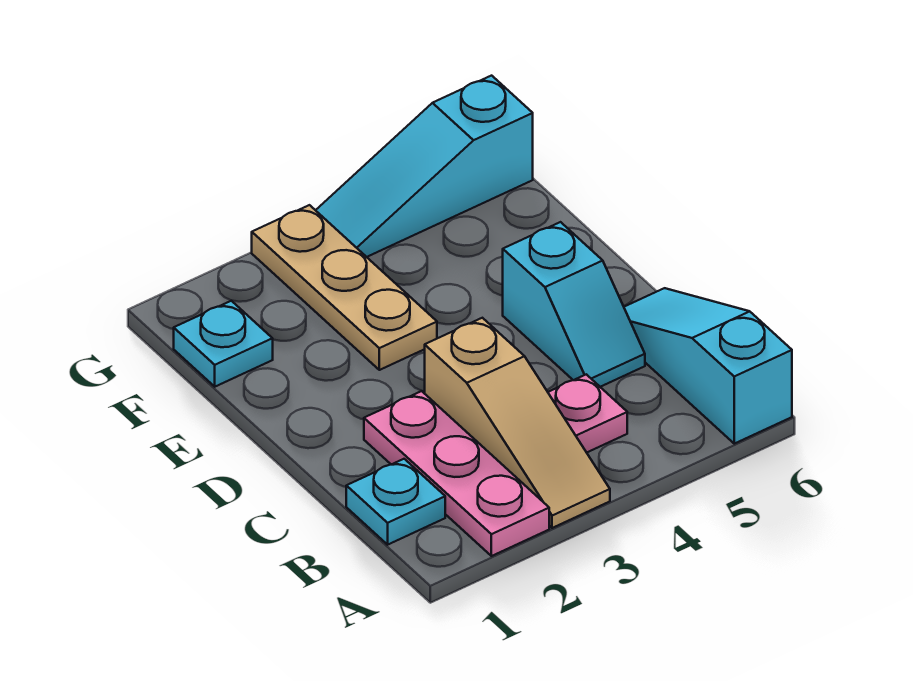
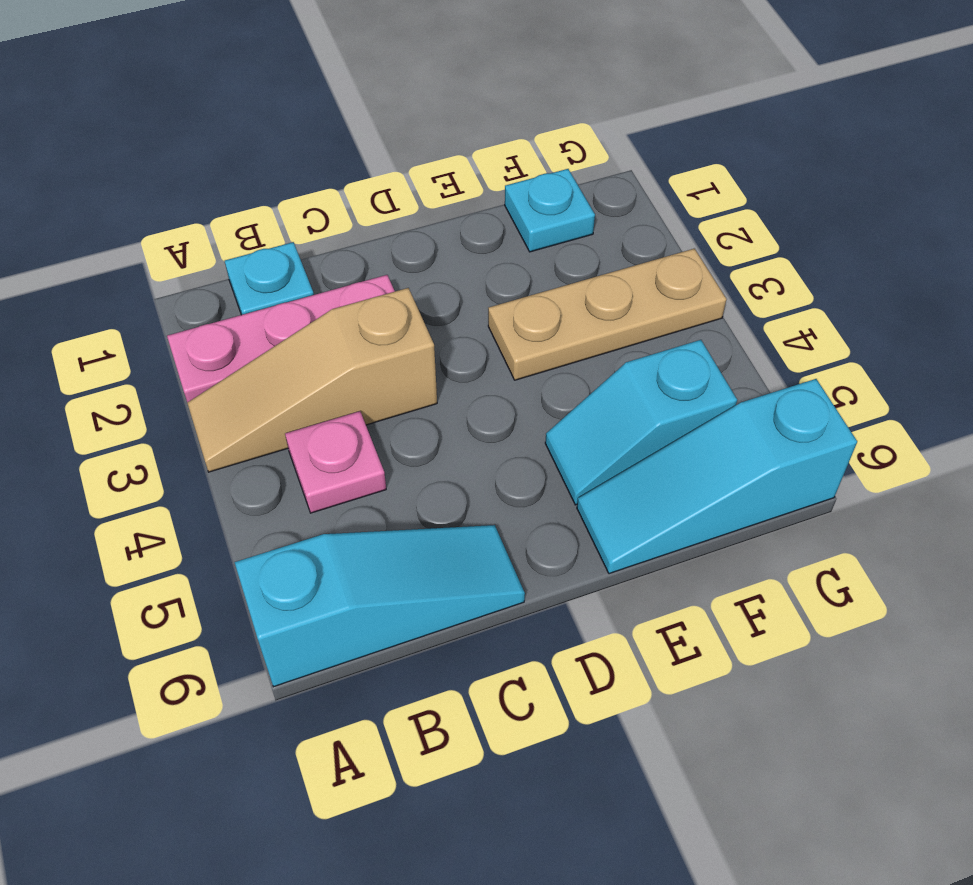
cyan 1x2 slope [503,222,645,387] -> cyan 1x2 slope moved to [545,340,737,505]
cyan 1x3 slope [316,76,533,257] -> cyan 1x3 slope turned to [577,379,857,574]

